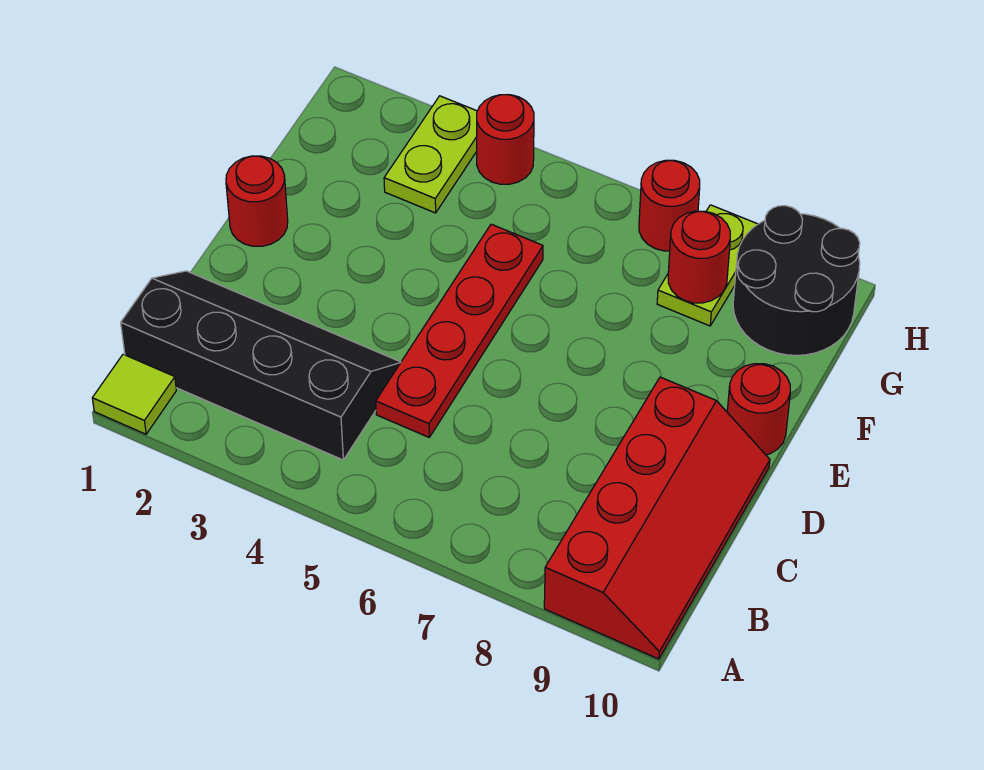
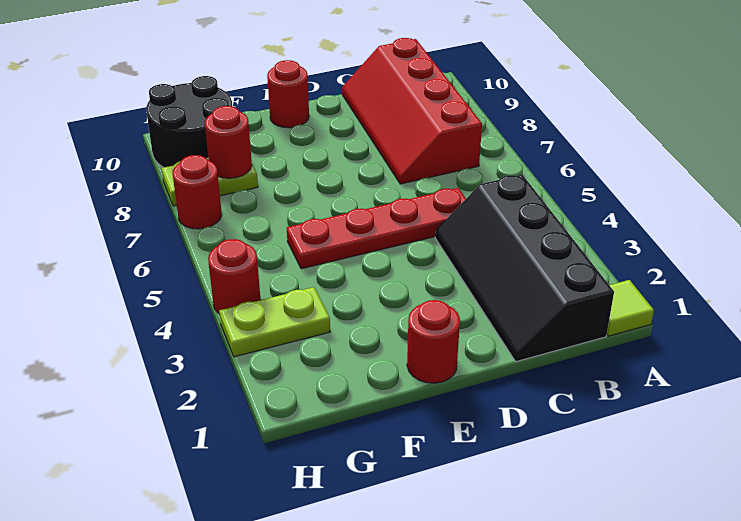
red 2x4 slope [544,377,770,659] -> red 2x4 slope turned to [342,38,482,184]

